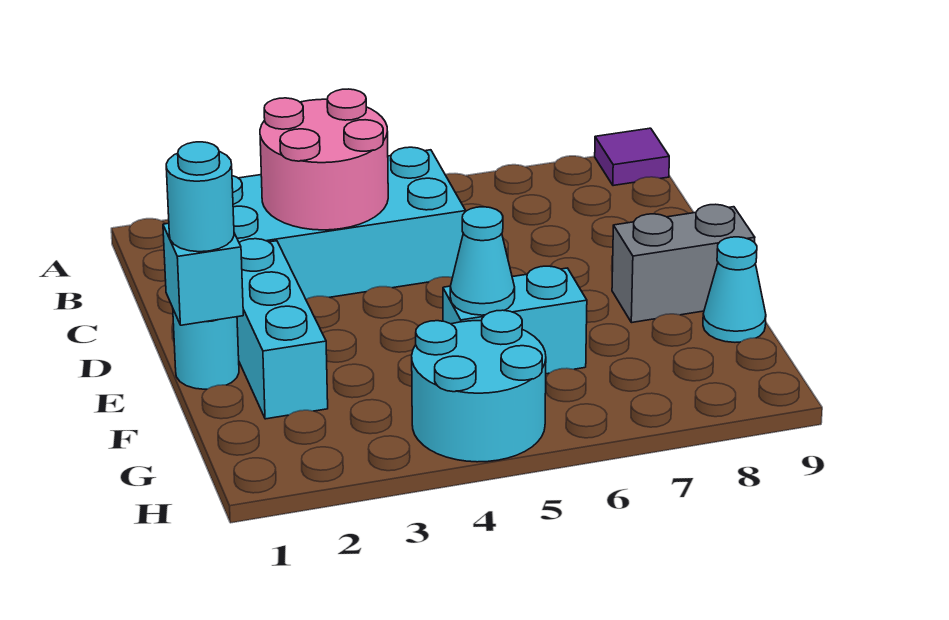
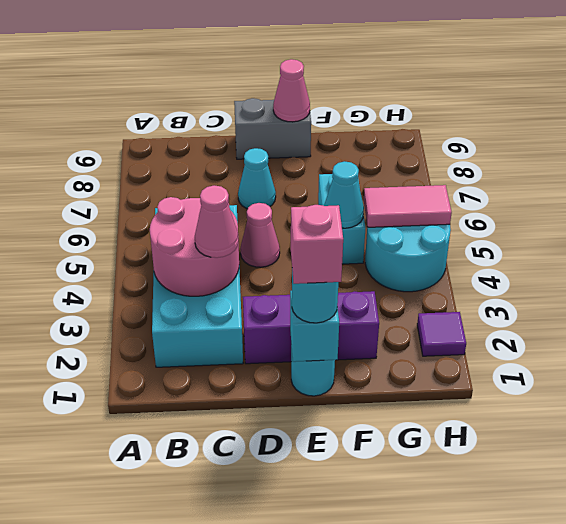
purple 1x1 tile [595,128,669,186] -> purple 1x1 tile moved to [417,312,466,356]
none -> pink 1x1 cone [195,185,239,258]
cyan 1x3 brick [237,239,328,419] -> purple 1x3 brick [243,291,379,364]
none -> pink 1x1 cone [240,203,280,267]
none -> pink 1x1 brick [291,205,343,284]
grey 1x2 brick [612,204,755,323] -> grey 1x2 brick turned to [234,98,311,159]
none -> pink 1x1 cone [273,59,310,122]
cyan 1x1 cone [703,237,766,342] -> cyan 1x1 cone moved to [238,148,276,209]
none -> pink 1x2 tile [364,185,452,227]

